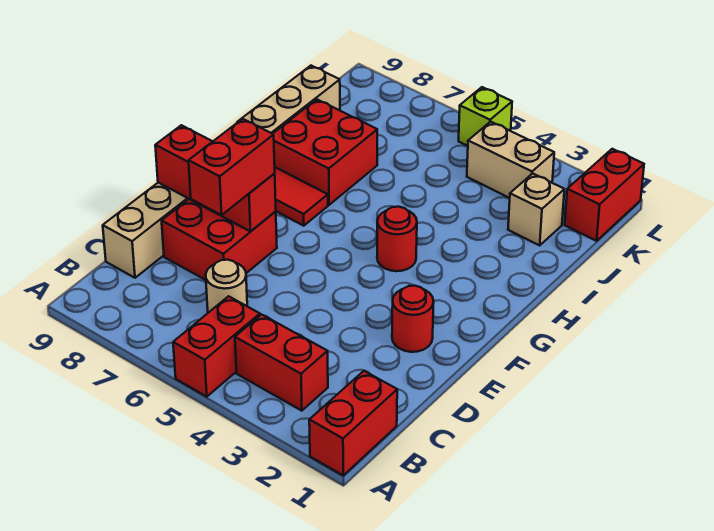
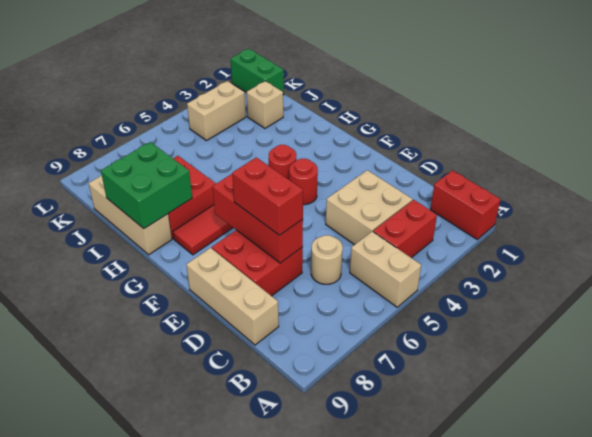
red 1x2 brick [173,296,260,397] -> tan 1x2 brick [350,231,421,307]
none -> tan 2x2 brick [326,170,413,245]
red 1x1 round brick [392,286,434,352] -> red 1x1 round brick moved to [289,159,318,205]
red 1x3 brick [155,125,276,231] -> red 1x3 brick turned to [212,174,303,263]
none -> green 2x2 brick [101,142,192,229]
red 1x2 brick [565,149,644,241] -> green 1x2 brick [231,49,284,95]
lime 1x1 brick [459,87,512,146] -> none

